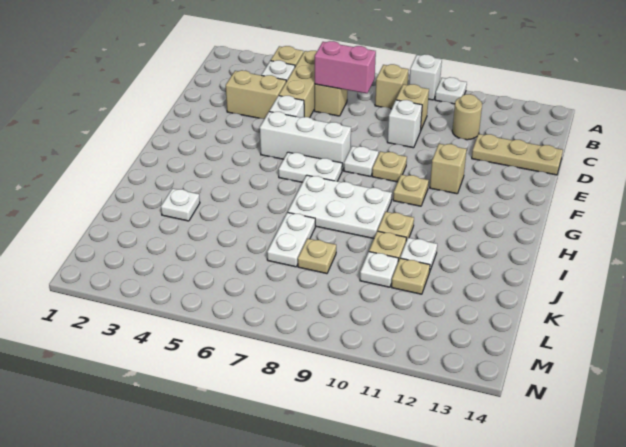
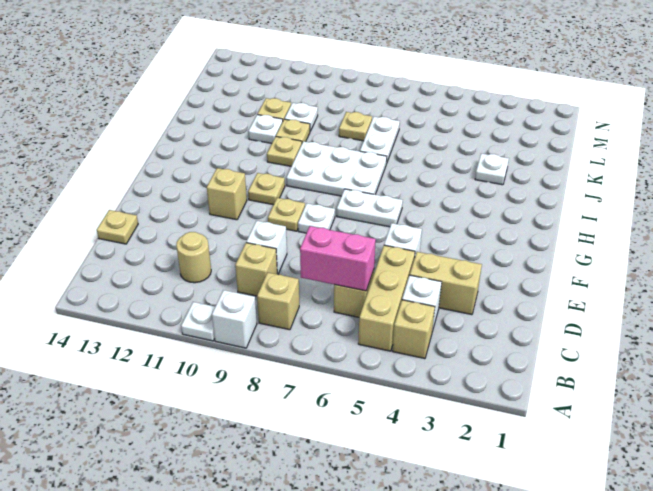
tan 1x3 plate [472,134,563,175] -> tan 1x1 plate [97,210,138,244]
white 1x3 brick [260,112,351,171] -> none

